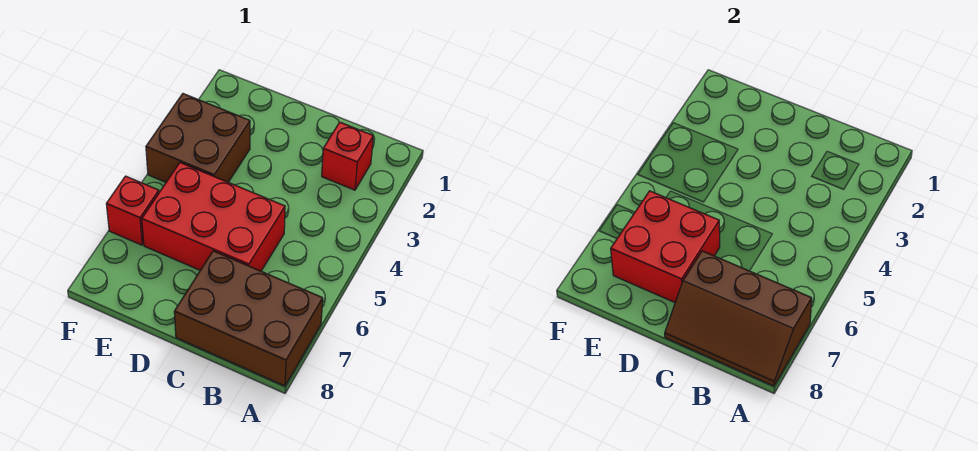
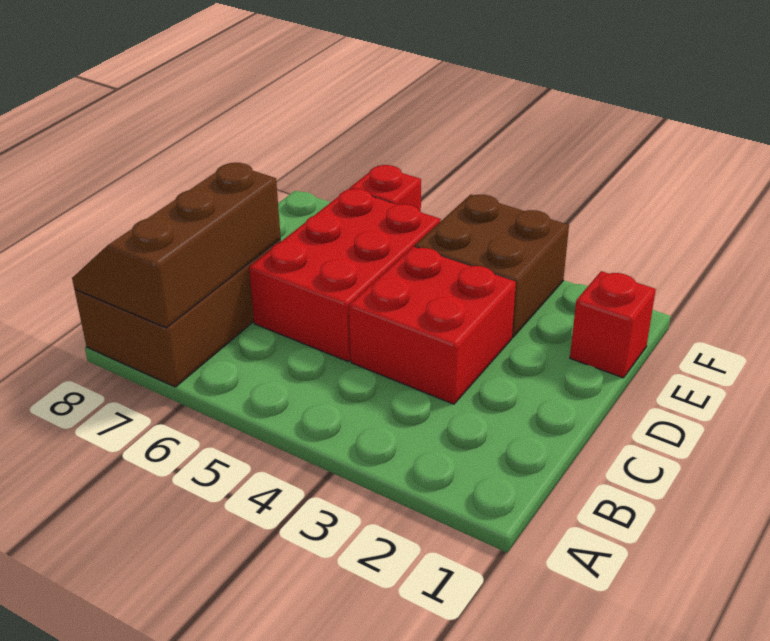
red 1x1 brick [322,122,373,190] -> red 1x1 brick moved to [570,271,656,378]
red 2x2 brick [611,191,720,302] -> red 2x2 brick moved to [349,247,516,404]

